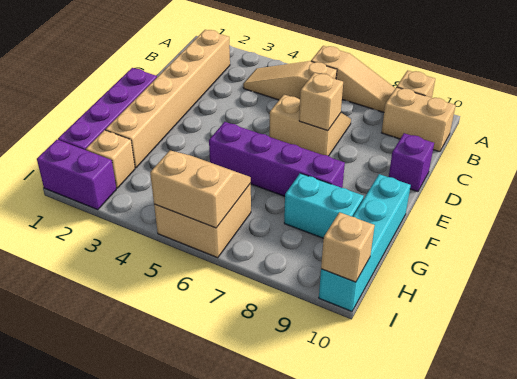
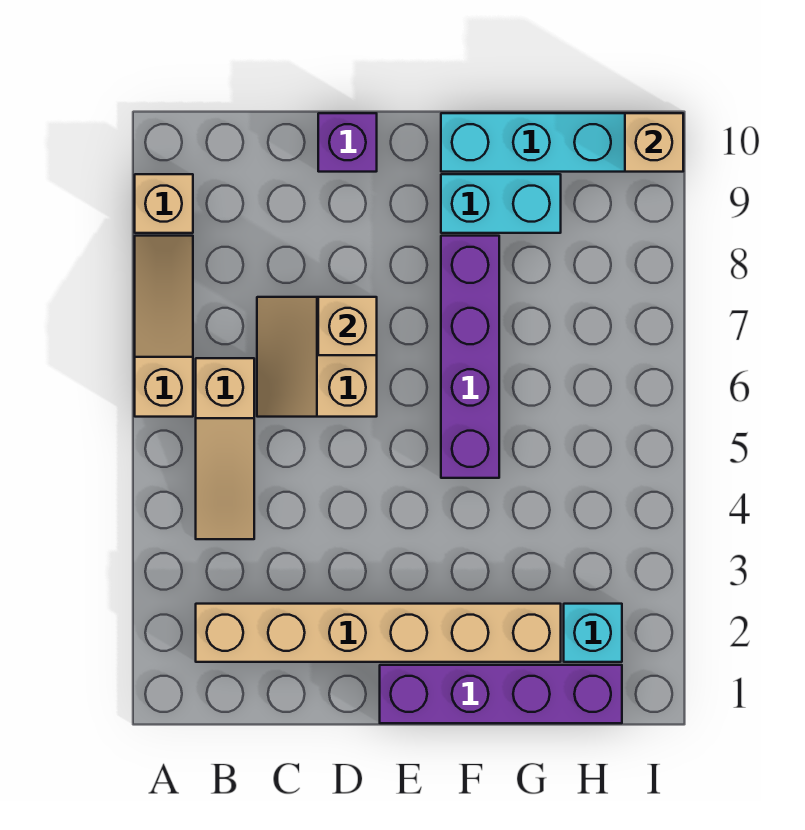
tan 1x2 brick [382,87,456,152] -> none
cyan 1x2 brick [284,173,364,238] -> cyan 1x2 brick turned to [441,174,561,233]
tan 1x1 brick [86,130,135,188] -> cyan 1x1 brick [564,604,622,662]
tan 2x2 brick [154,183,251,258] -> none
tan 2x2 slope [150,151,251,228] -> none
purple 1x2 brick [37,140,116,210] -> none

